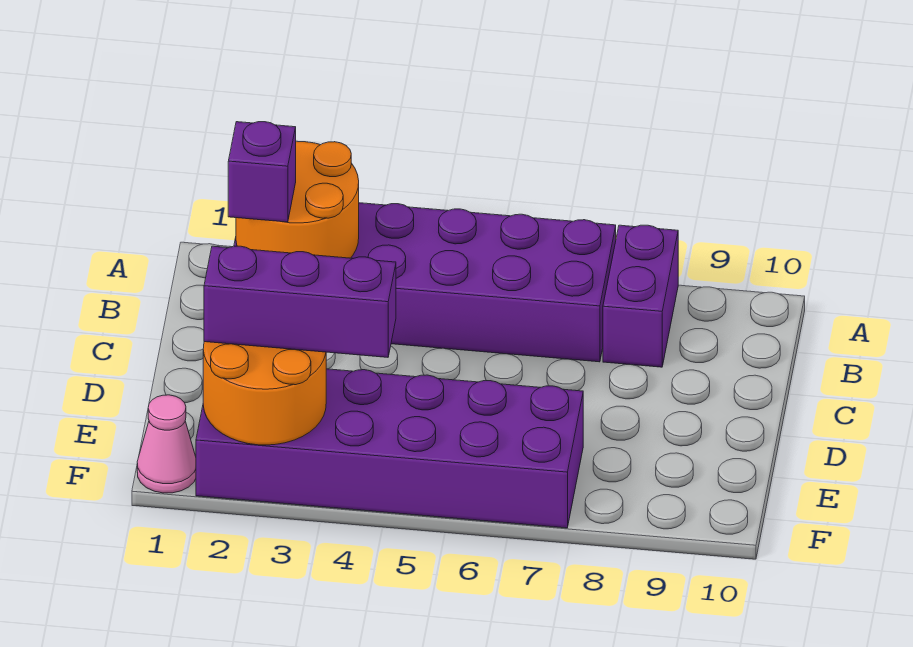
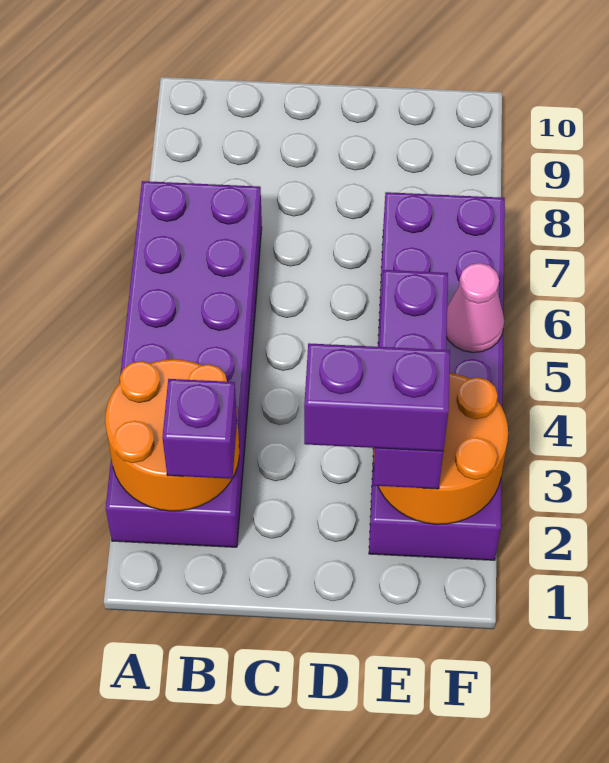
purple 1x2 brick [603,225,678,367] -> purple 1x2 brick moved to [304,343,450,451]
pink 1x1 cone [137,395,196,493] -> pink 1x1 cone moved to [446,263,504,352]

